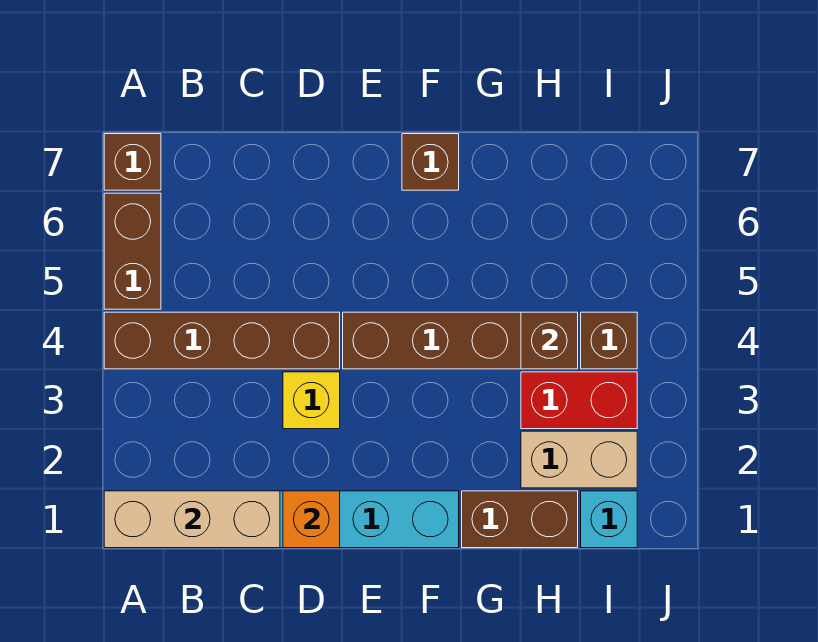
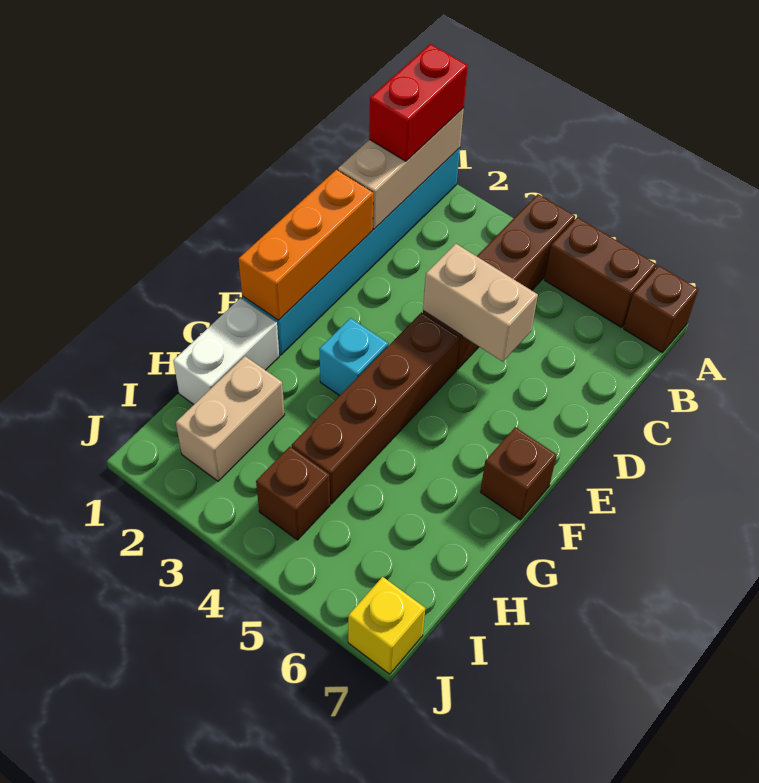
orange 1x1 brick [283,491,340,548] -> orange 1x3 brick [239,170,373,320]
yellow 1x1 brick [283,372,340,429] -> yellow 1x1 brick moved to [348,577,425,674]
none -> tan 1x2 brick [423,244,538,362]
brown 1x2 brick [462,491,578,548] -> white 1x2 brick [173,298,279,404]
red 1x2 brick [521,372,637,429] -> red 1x2 brick moved to [369,44,468,161]
brown 1x1 brick [521,312,578,369] -> none
cyan 1x1 brick [581,491,637,548] -> cyan 1x1 brick moved to [319,318,388,396]

